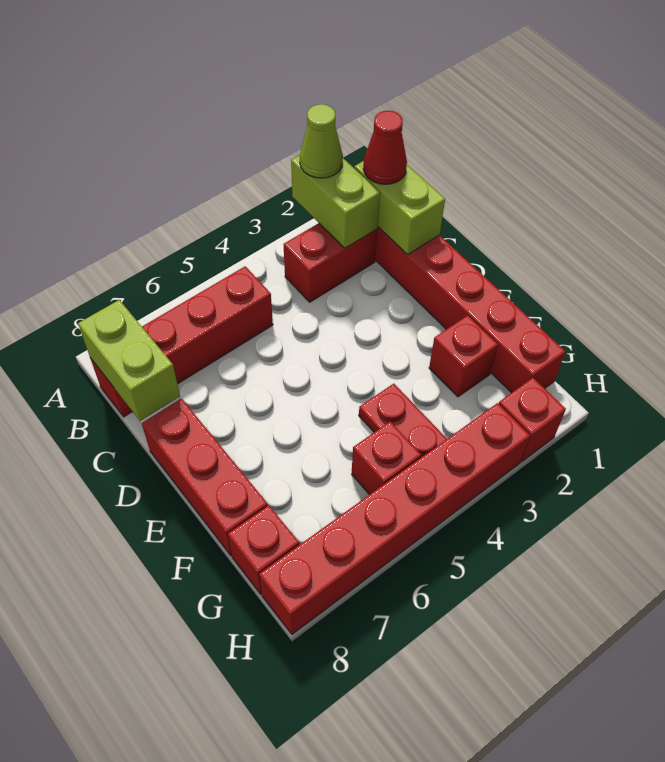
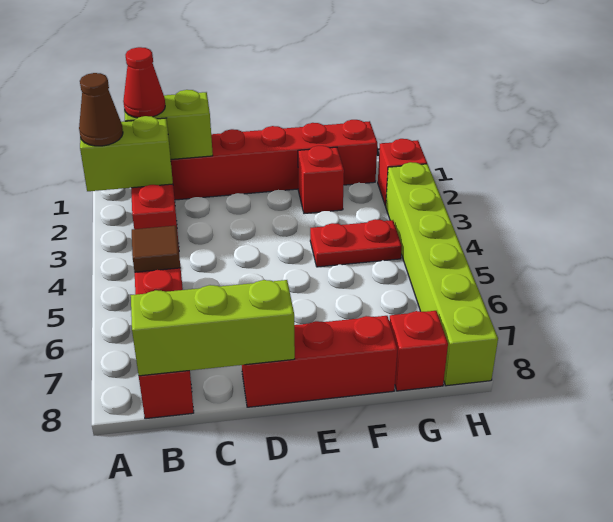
lime 1x1 cone [300,104,343,178] -> brown 1x1 cone [79,73,123,146]
none -> brown 1x1 tile [132,226,180,272]
lime 1x2 brick [78,300,180,421] -> lime 1x3 brick [131,280,295,376]
red 1x1 brick [352,422,421,495] -> none
red 1x6 brick [259,403,530,634] -> lime 1x6 brick [386,162,498,386]

